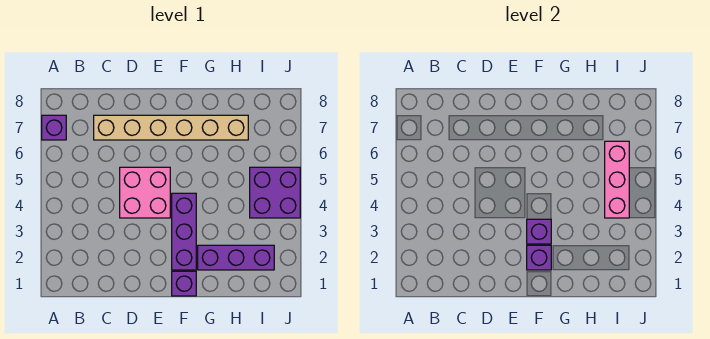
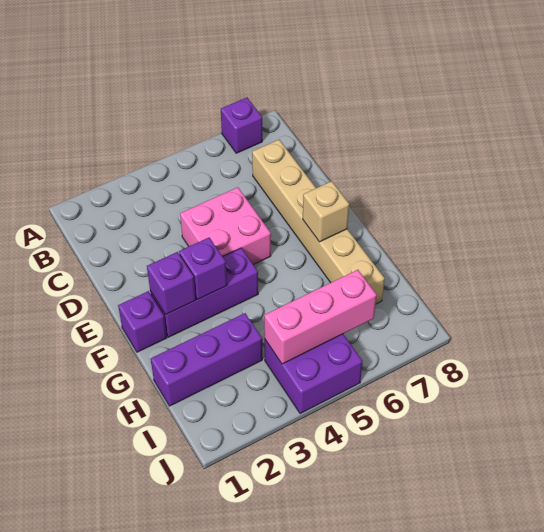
none -> tan 1x1 brick [303,181,349,242]
purple 1x3 brick [198,245,274,270] -> purple 1x3 brick turned to [151,313,262,406]

